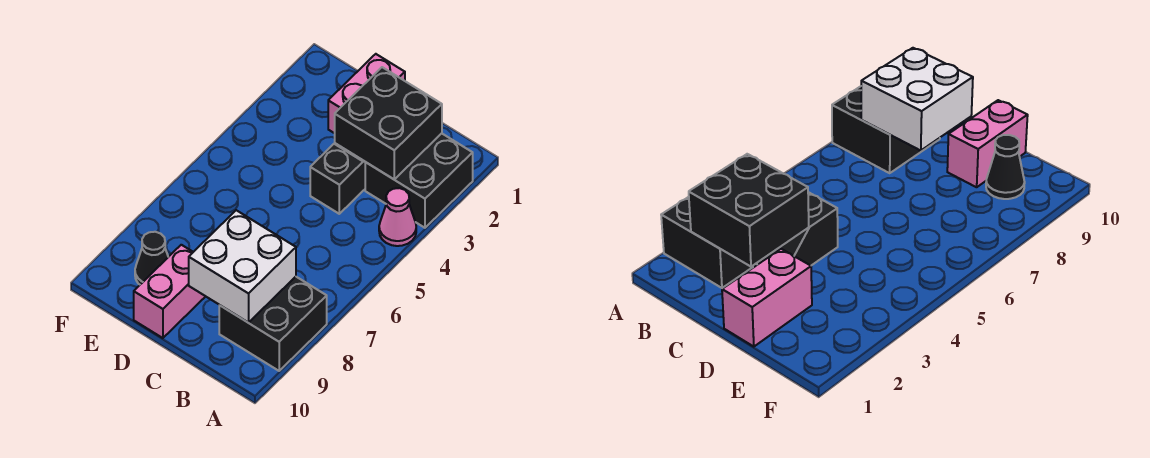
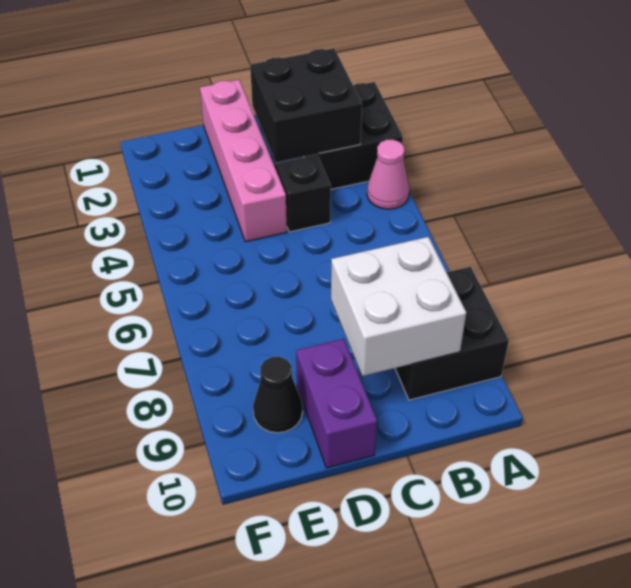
pink 1x2 brick [328,54,405,133] -> pink 1x4 brick [200,80,287,242]
pink 1x2 brick [134,245,206,338] -> purple 1x2 brick [296,339,377,468]

